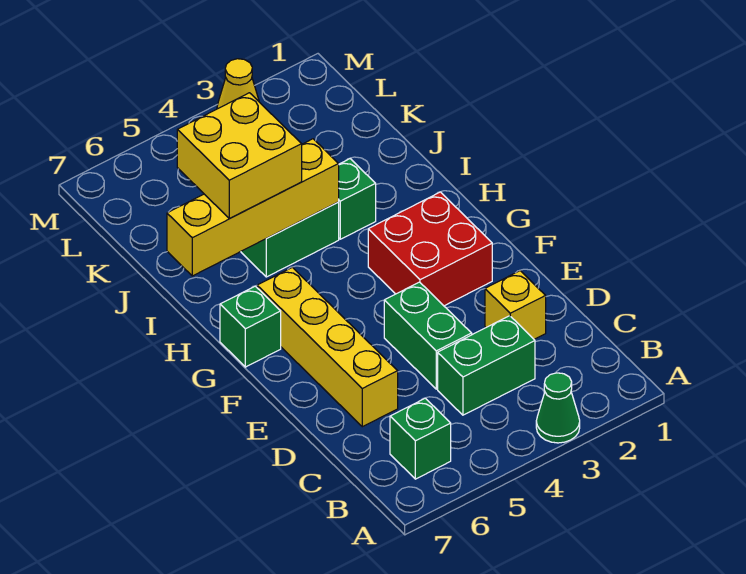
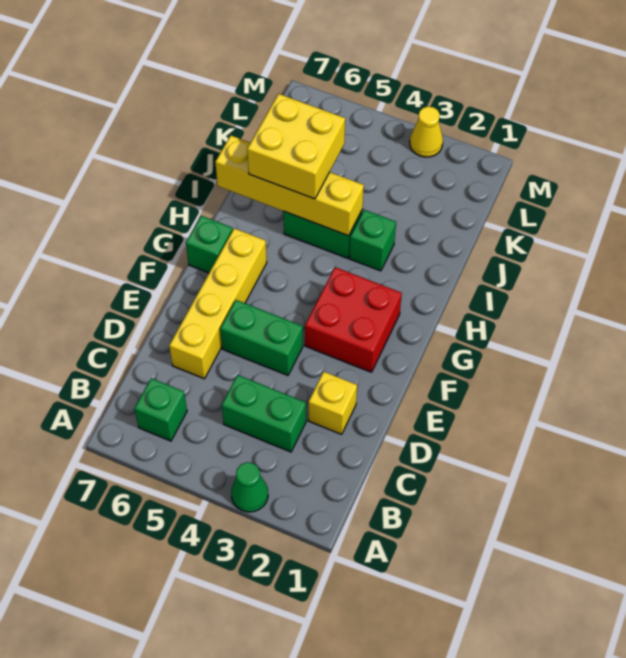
green 1x2 brick [384,282,472,389] -> green 1x2 brick turned to [220,300,303,375]

